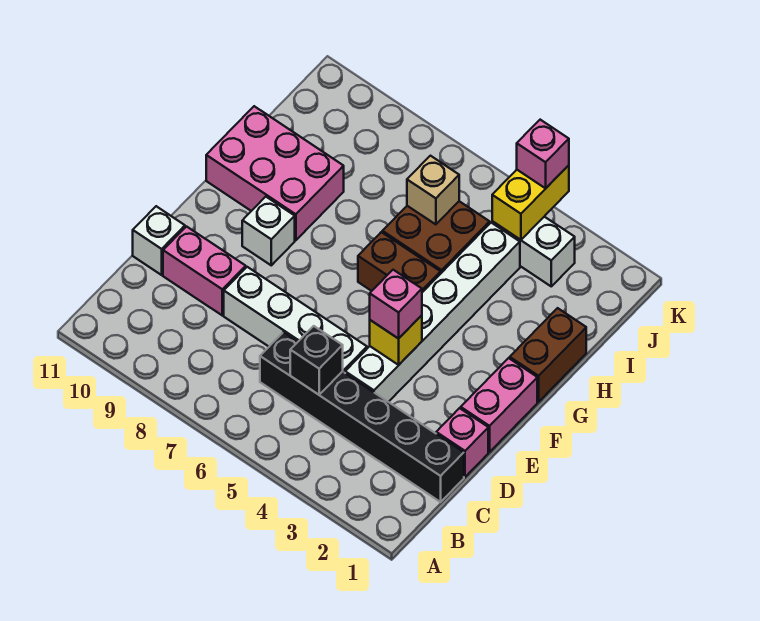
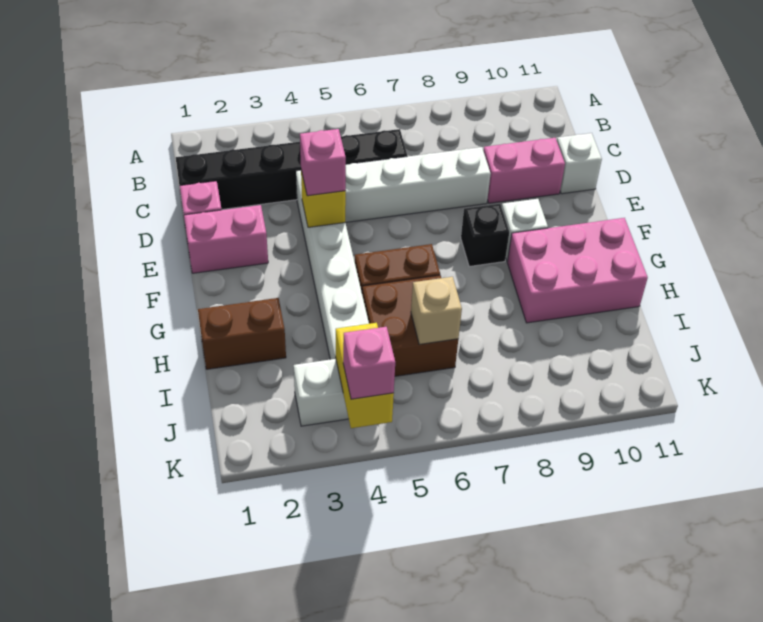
black 1x1 brick [290,326,343,395] -> black 1x1 brick moved to [461,204,509,267]
pink 1x2 brick [461,358,537,452] -> pink 1x2 brick turned to [184,205,268,273]
brown 1x2 brick [510,308,586,402] -> brown 1x2 brick turned to [198,298,286,369]

